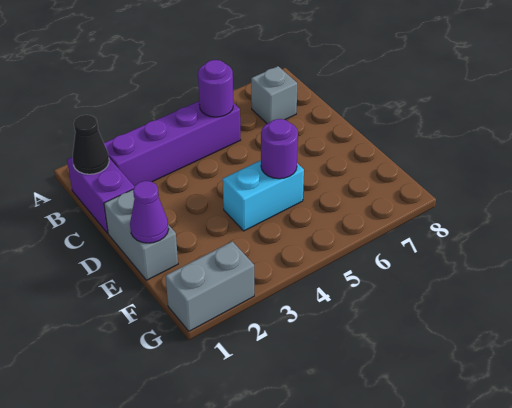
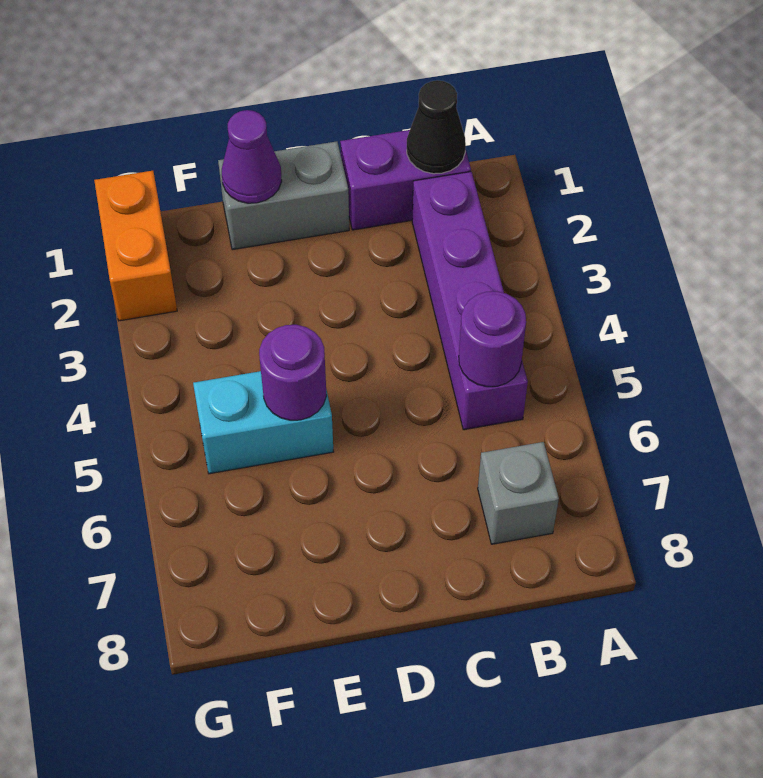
cyan 1x2 brick [223,160,304,231] -> cyan 1x2 brick turned to [193,371,334,474]
grey 1x2 brick [166,241,254,331] -> orange 1x2 brick [94,171,177,321]

